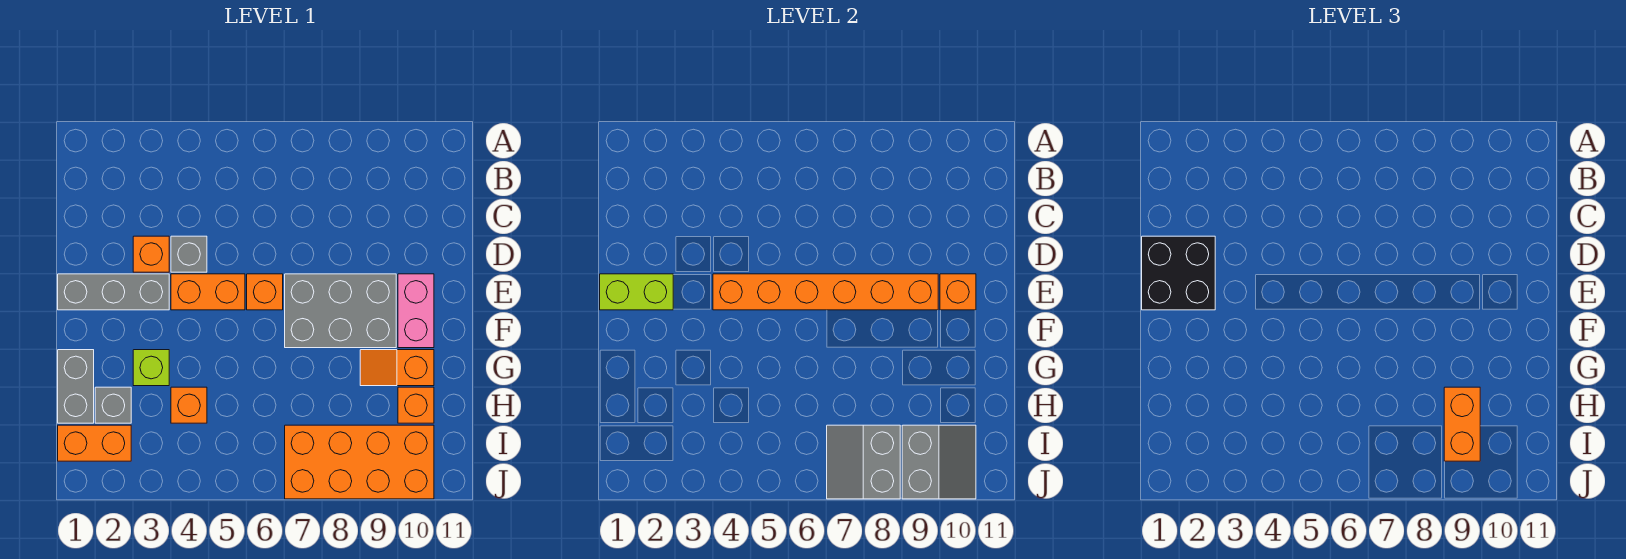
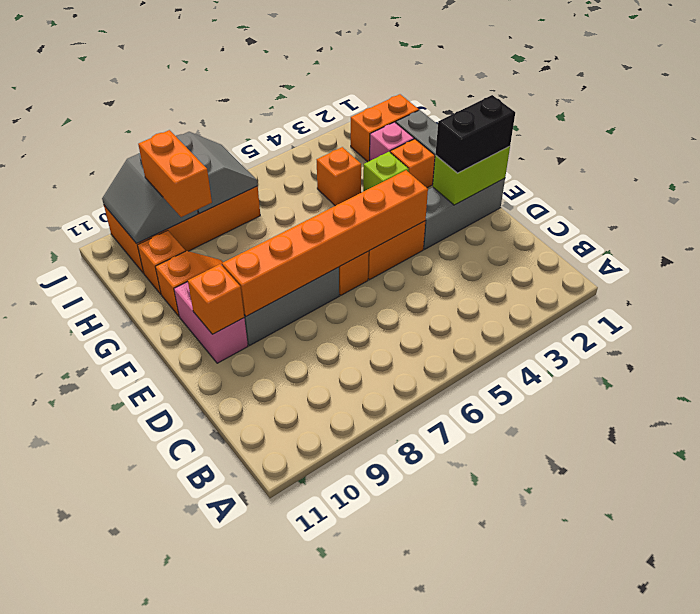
black 2x2 brick [1142,236,1215,310] -> black 1x2 brick [435,95,515,173]
orange 1x1 brick [133,236,169,272] -> orange 1x1 brick moved to [390,139,435,188]
grey 1x1 brick [171,236,207,272] -> none
grey 1x1 brick [95,387,131,423] -> pink 1x1 brick [370,122,414,161]

